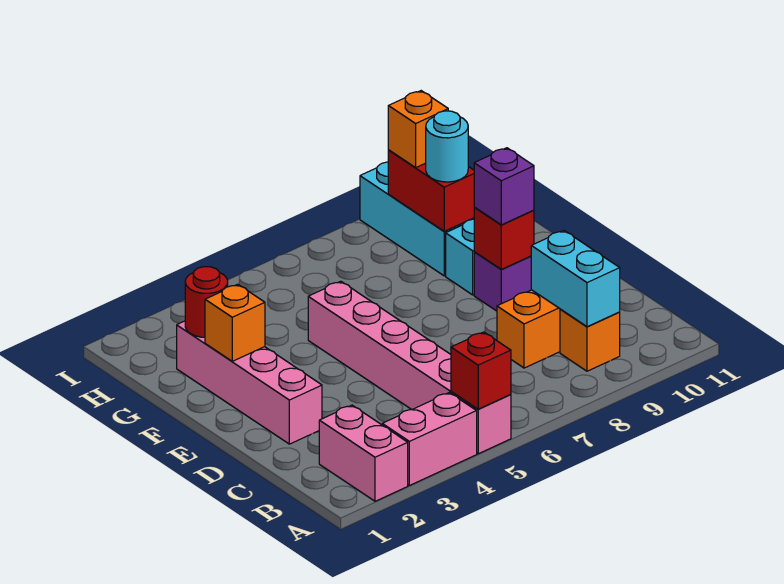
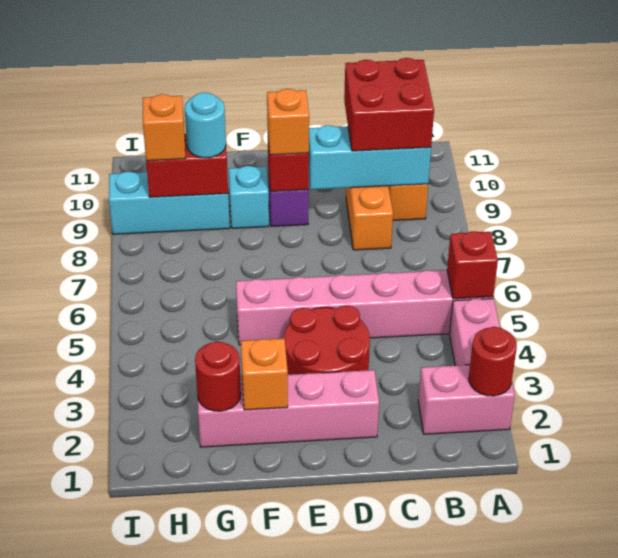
none -> red 1x1 round brick [469,327,517,396]
cyan 1x2 brick [531,231,620,327] -> cyan 1x3 brick [309,125,431,190]
none -> red 2x2 brick [344,58,434,151]
none -> red 2x2 round brick [284,306,370,375]
purple 1x1 brick [474,148,534,225] -> orange 1x1 brick [267,89,309,155]

